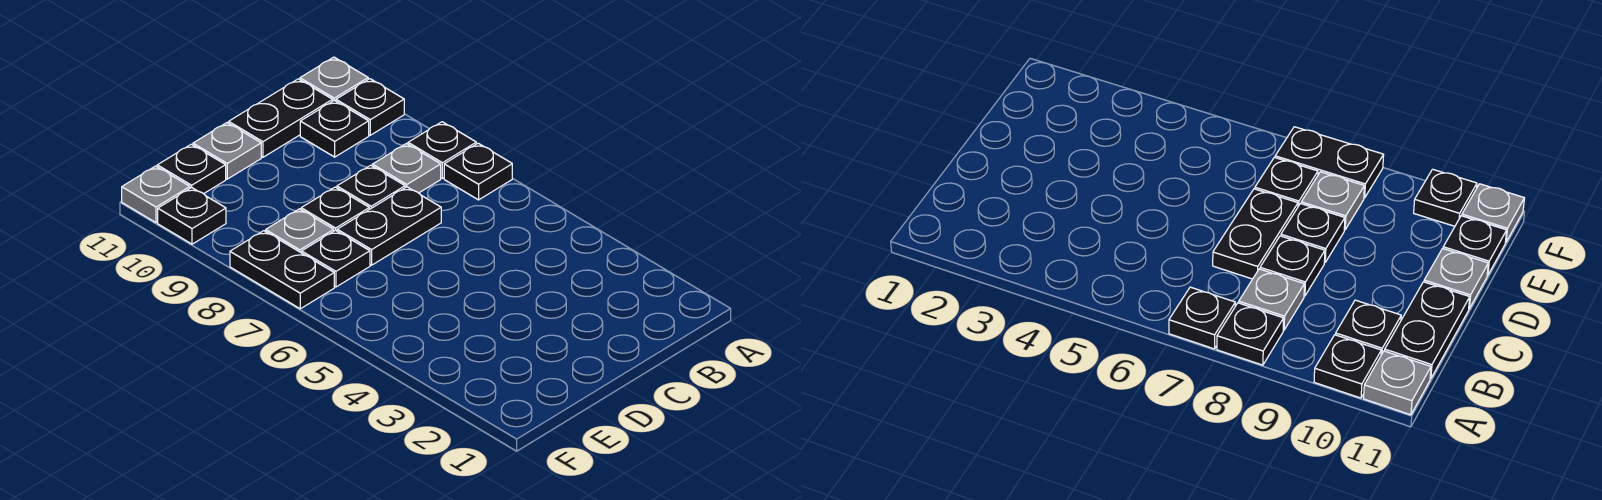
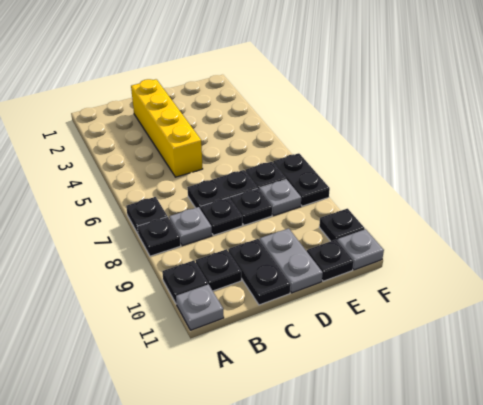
black 1x2 plate [229,79,333,157] -> black 1x2 plate turned to [228,239,291,305]
none -> yellow 1x4 brick [131,79,203,177]
grey 1x1 plate [193,123,261,179] -> grey 1x2 plate [260,228,323,293]

